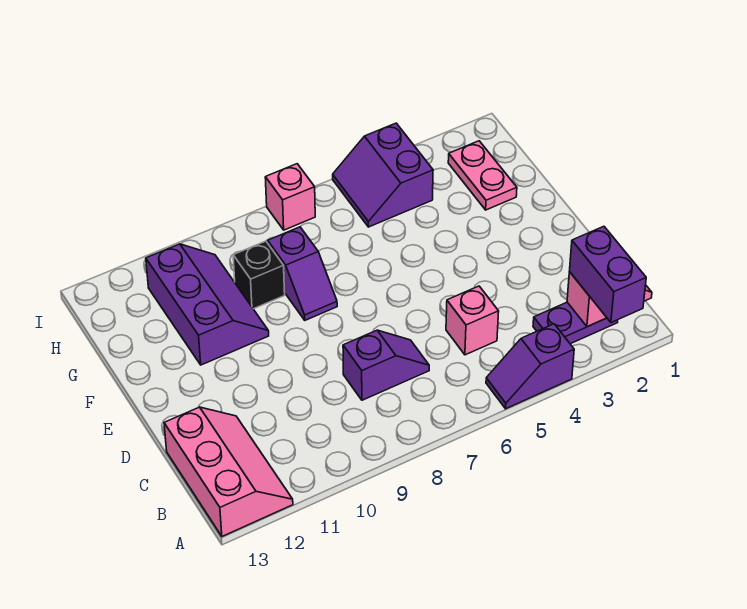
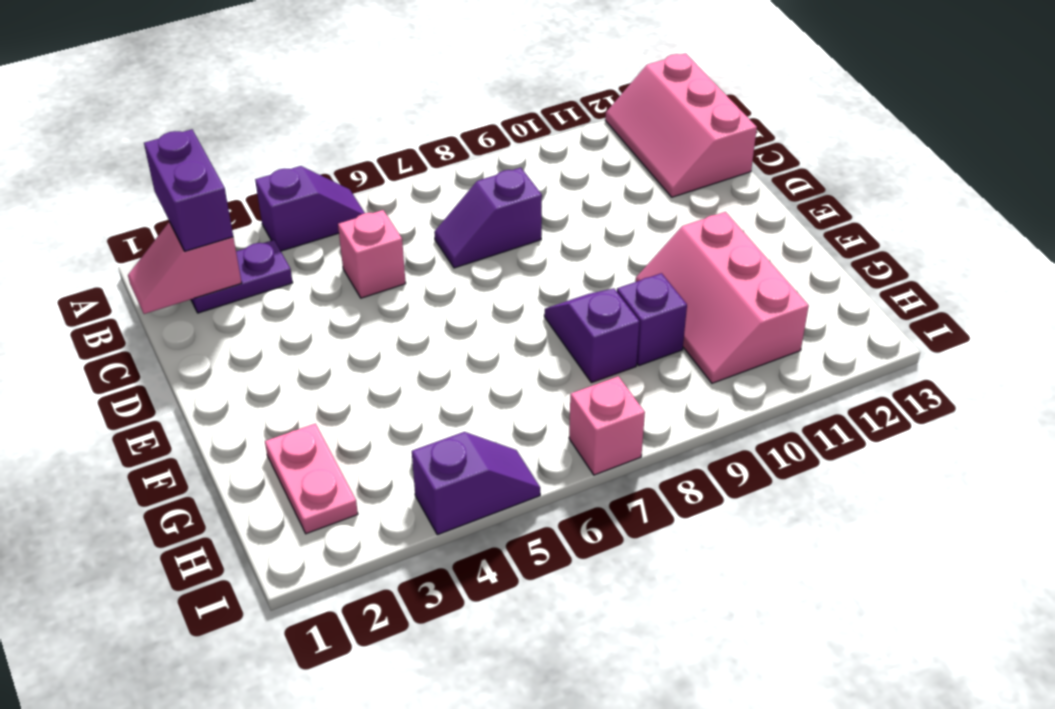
purple 2x3 slope [146,244,269,365] -> pink 2x3 slope [635,212,809,383]
black 1x1 brick [233,241,285,309] -> purple 1x1 brick [617,273,687,365]
purple 2x2 slope [333,123,433,227] -> purple 1x2 slope [412,432,540,535]

